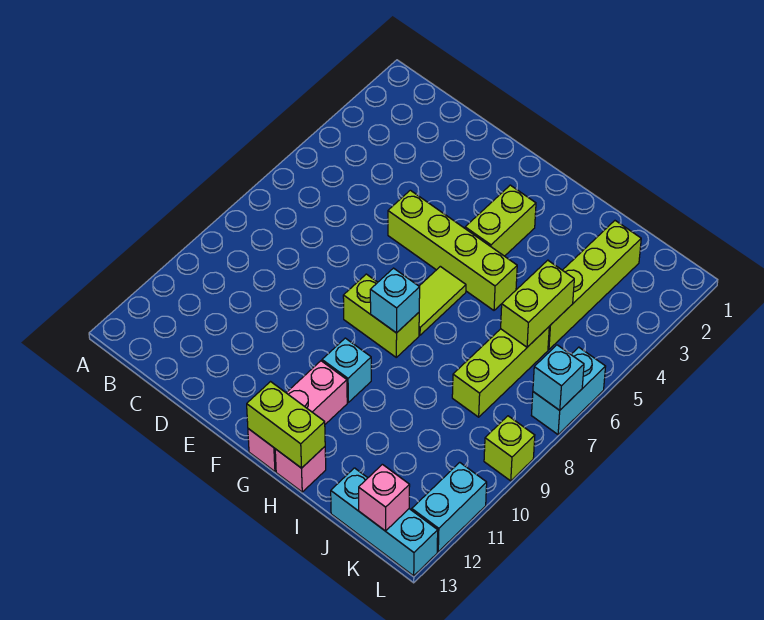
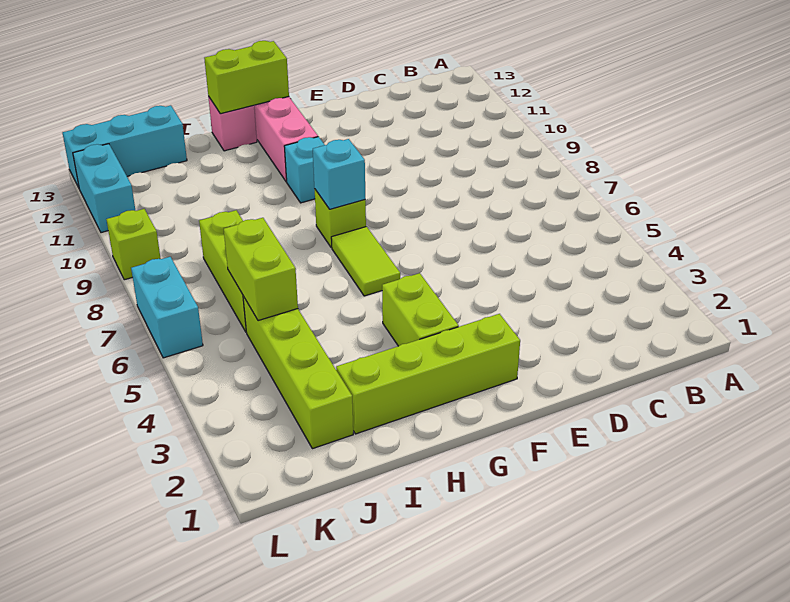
lime 1x4 brick [388,190,517,310] -> lime 1x4 brick moved to [336,314,520,434]
lime 1x2 brick [343,274,419,357] -> lime 1x1 brick [315,190,366,248]
pink 1x1 brick [359,464,410,531] -> none
cyan 1x1 brick [533,345,584,410] -> none

